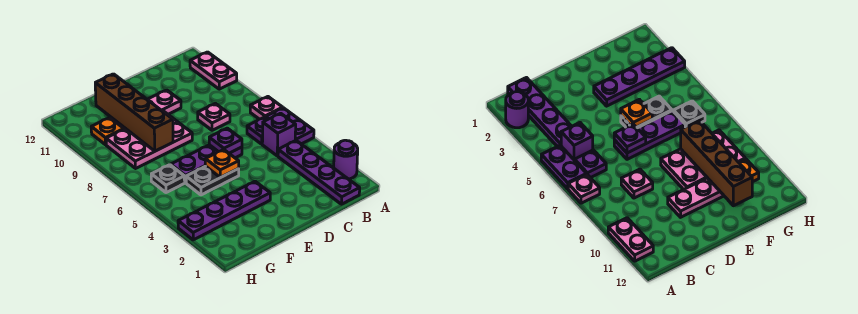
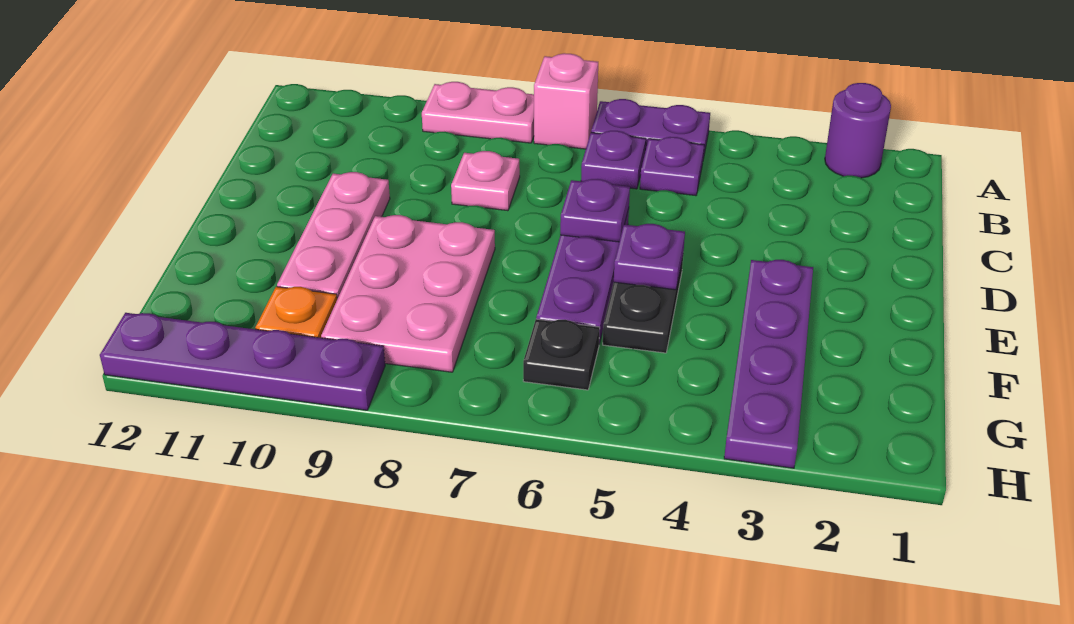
pink 1x1 plate [250,97,283,119] -> pink 1x1 brick [534,53,598,149]
pink 1x2 plate [190,52,237,89] -> pink 1x2 plate moved to [422,82,534,143]
purple 1x4 plate [278,140,360,204] -> purple 1x4 plate moved to [100,313,385,410]
purple 1x1 brick [262,113,296,156] -> purple 1x1 plate [640,137,704,196]
orange 1x1 plate [205,150,239,177] -> purple 1x1 plate [614,224,685,290]
brown 1x4 brick [95,74,173,151] -> none

